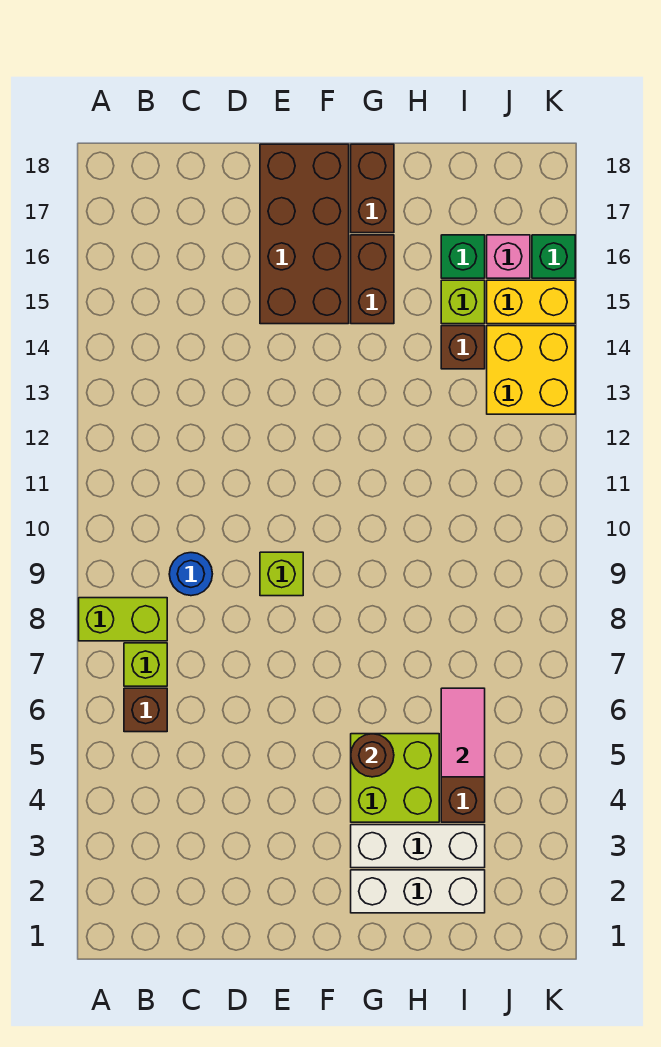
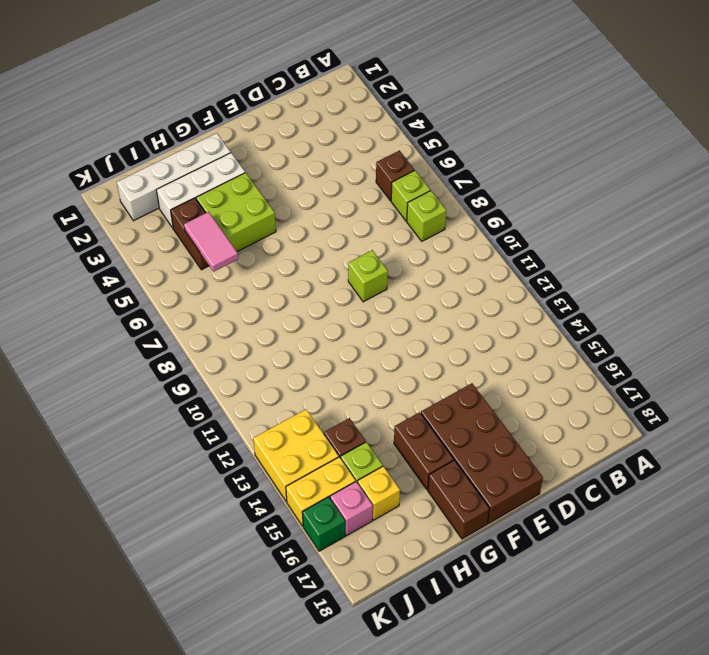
lime 1x2 brick [79,598,167,641] -> lime 1x1 brick [407,191,446,241]
blue 1x1 round brick [169,553,212,596] -> none
white 1x3 brick [351,870,485,913] -> white 1x4 brick [117,133,231,221]
brown 1x1 round brick [351,734,394,777] -> none
green 1x1 brick [441,235,485,278] -> yellow 1x1 brick [358,466,400,520]

